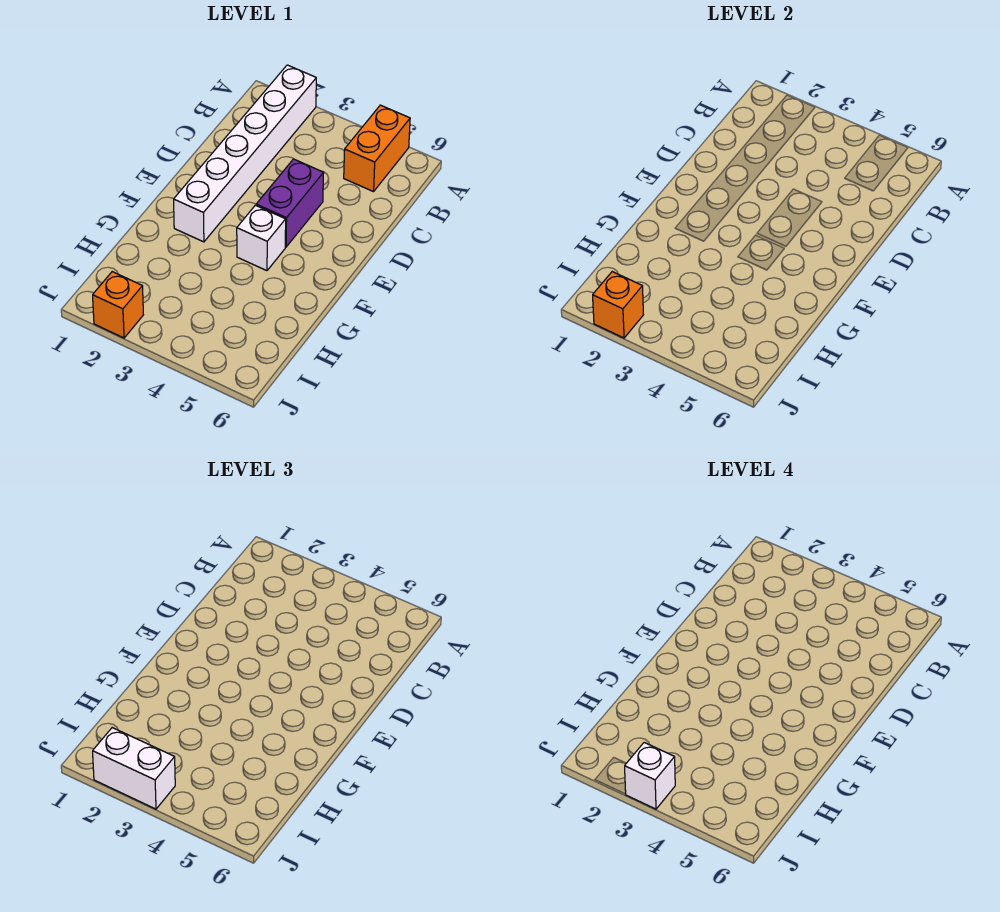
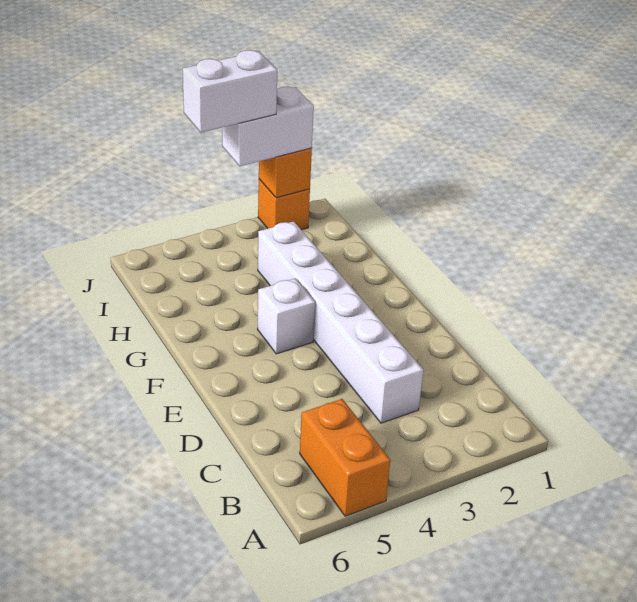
white 1x6 brick [174,65,316,242] -> white 1x6 brick moved to [258,221,423,423]
purple 1x2 brick [256,159,324,247] -> none
white 1x1 brick [625,743,675,809] -> white 1x2 brick [183,50,277,132]

